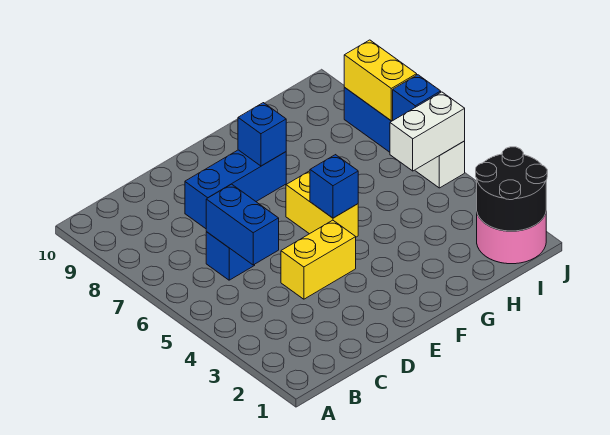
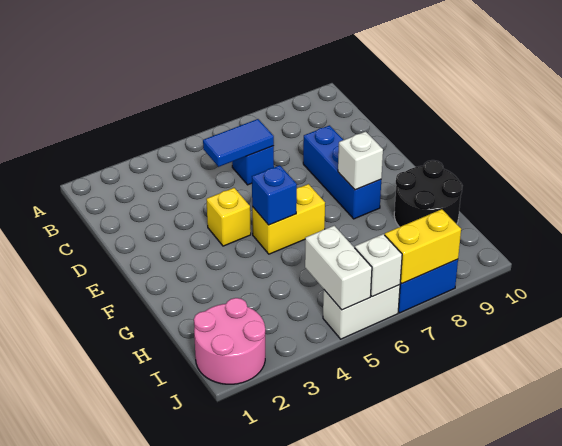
blue 1x2 brick [206,184,279,265] -> blue 1x2 tile [203,119,274,167]
yellow 1x2 brick [281,220,356,299] -> yellow 1x1 brick [206,188,251,246]
blue 1x1 brick [238,103,286,166] -> white 1x1 brick [338,132,383,190]
black 2x2 round brick [476,147,547,231] -> black 2x2 round brick moved to [394,160,462,227]
blue 1x1 brick [393,75,441,120] -> white 1x1 brick [355,234,402,297]

